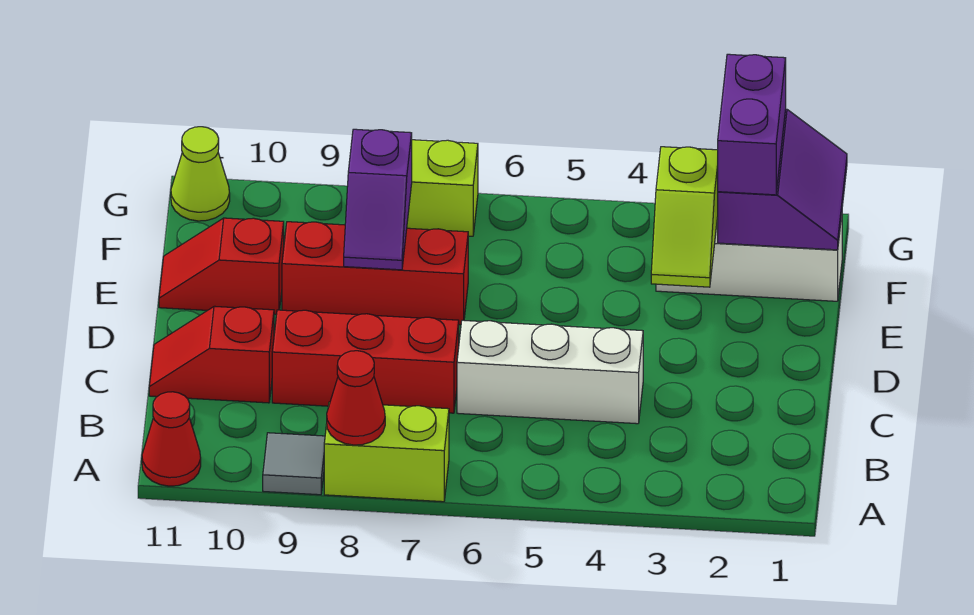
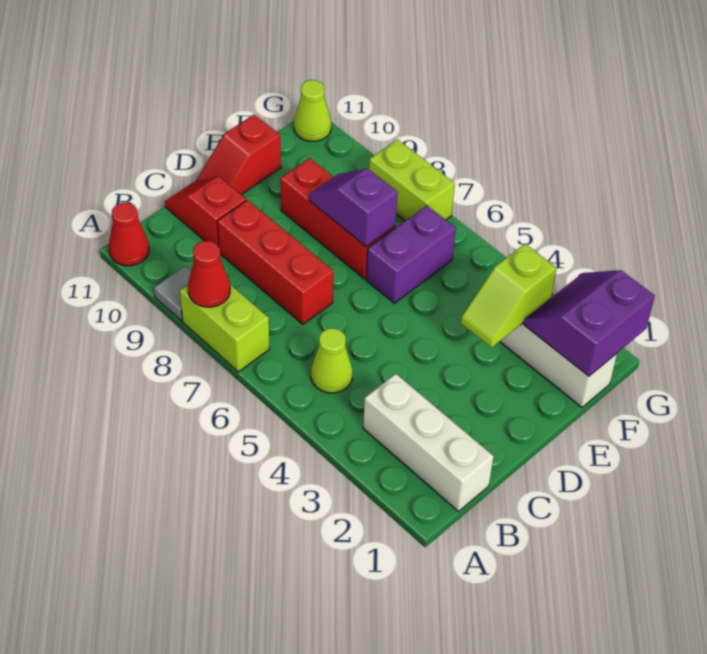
none -> lime 1x1 cone [311,328,353,393]
white 1x3 brick [457,320,643,424] -> white 1x3 brick moved to [363,374,494,511]
purple 1x2 slope [344,129,412,270] -> purple 1x2 slope turned to [309,169,398,247]
red 1x2 slope [159,218,284,314] -> red 1x2 slope turned to [196,114,281,195]
purple 2x2 slope [718,109,847,250] -> purple 2x2 slope turned to [524,270,655,376]
purple 1x2 brick [718,54,786,195] -> purple 1x2 brick moved to [366,206,456,303]

